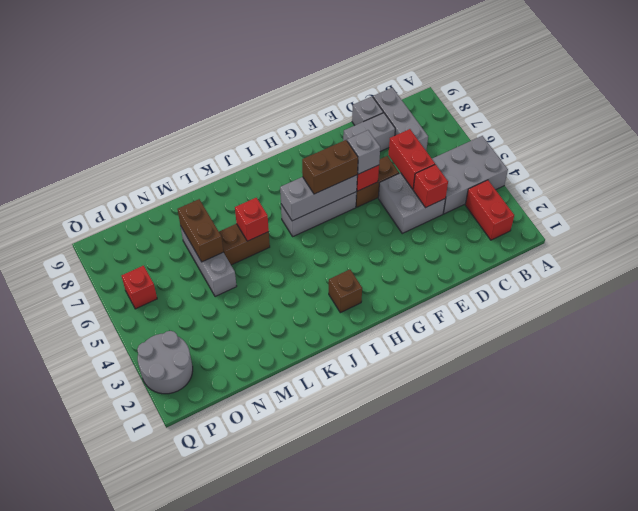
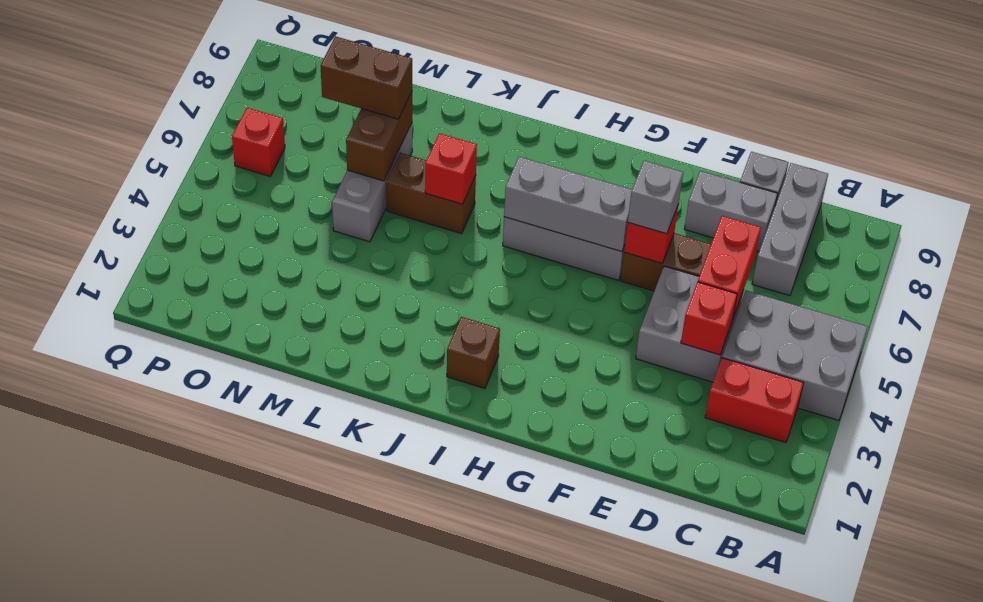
red 1x2 brick [465,180,514,240] -> red 1x2 brick turned to [705,358,804,443]
brown 1x2 brick [302,140,358,194] -> brown 1x2 brick moved to [321,36,412,119]
grey 2x2 round brick [137,331,193,394] -> none

